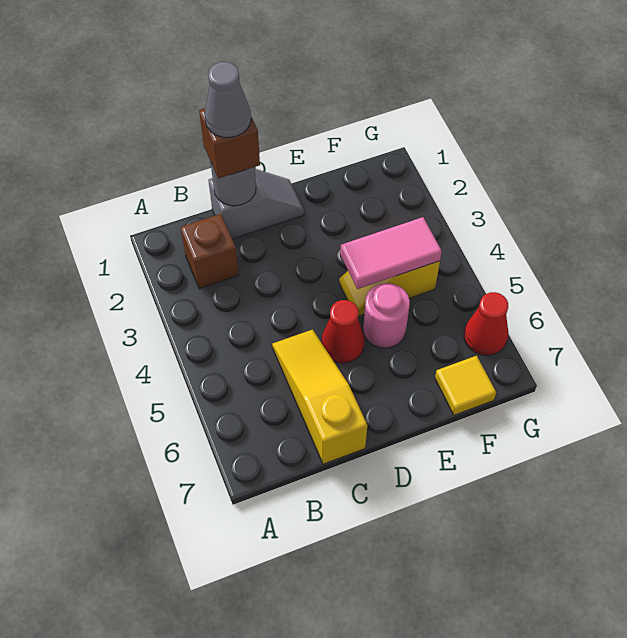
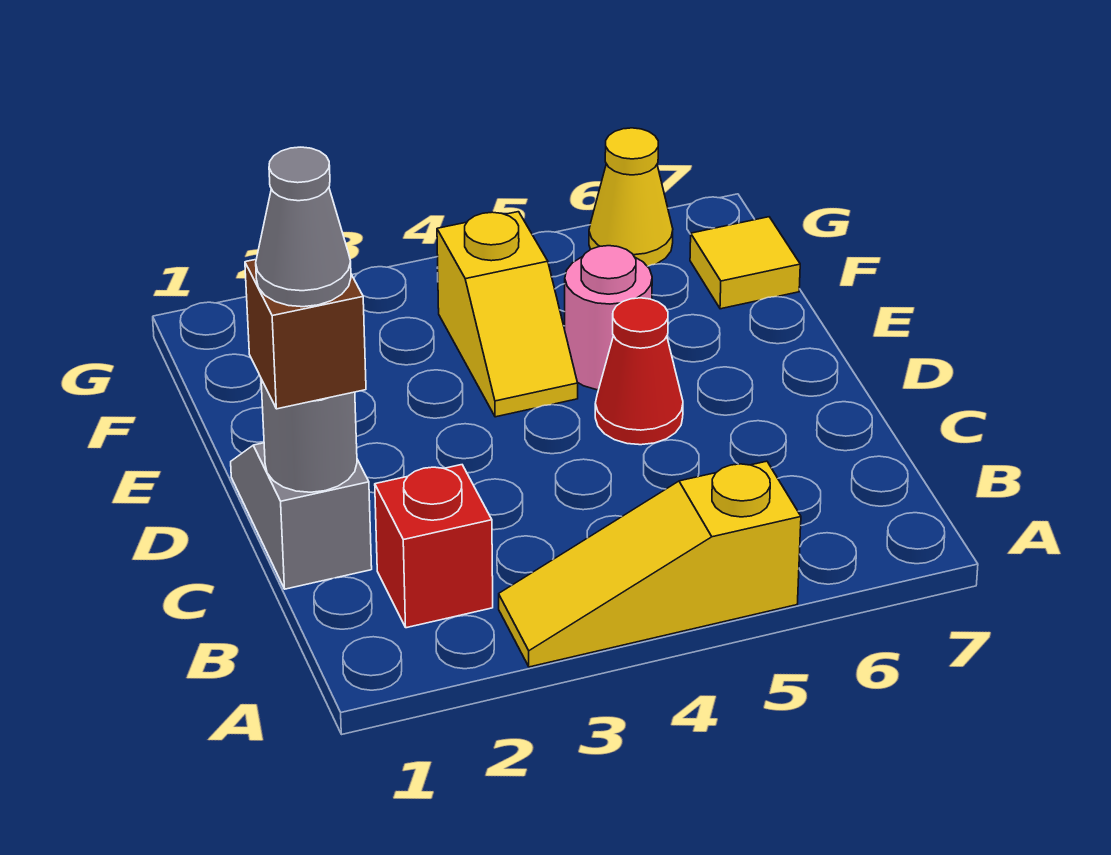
brown 1x1 brick [181,214,239,289] -> red 1x1 brick [375,465,493,628]
yellow 1x3 slope [272,330,367,464] -> yellow 1x3 slope moved to [499,461,801,667]
pink 1x2 tile [340,217,442,289] -> none
red 1x1 cone [464,292,508,356] -> yellow 1x1 cone [589,128,673,266]

